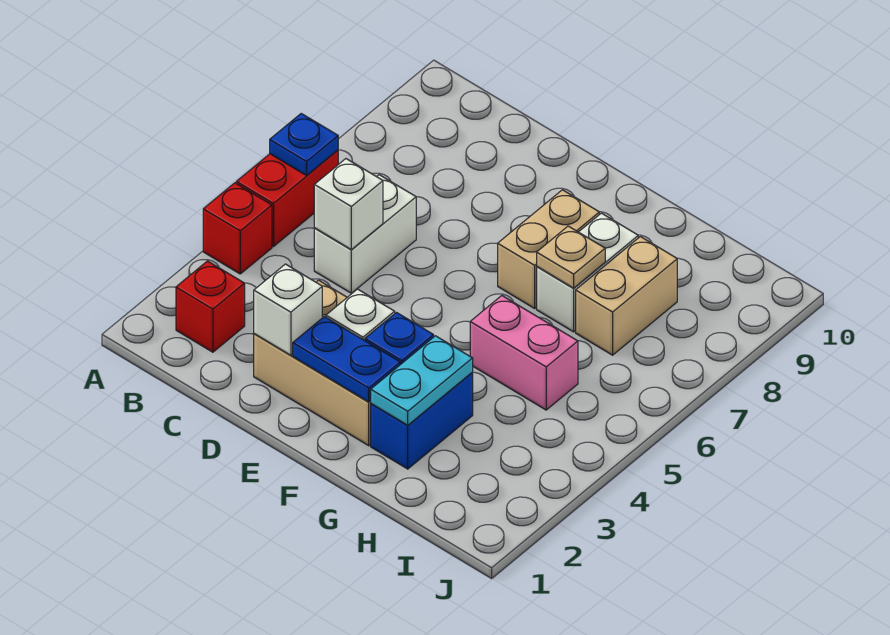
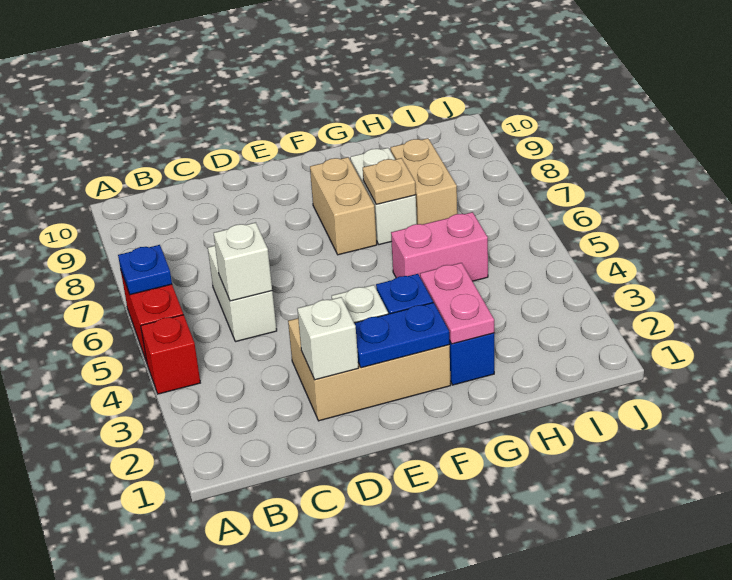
red 1x1 brick [176,261,245,352] -> none
cyan 1x2 plate [371,336,473,425] -> pink 1x2 plate [420,263,494,344]

